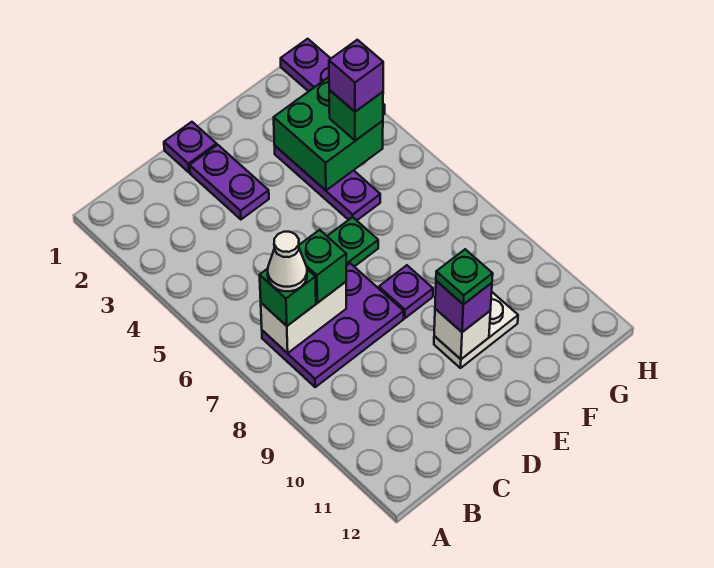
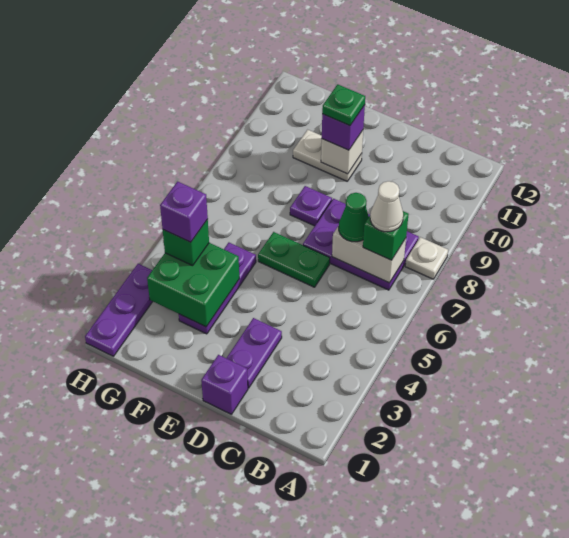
none -> white 1x1 plate [405,237,448,279]
green 1x1 brick [299,230,346,303] -> green 1x1 cone [339,193,369,242]
purple 1x1 plate [164,122,217,172] -> purple 1x1 brick [201,355,248,414]

